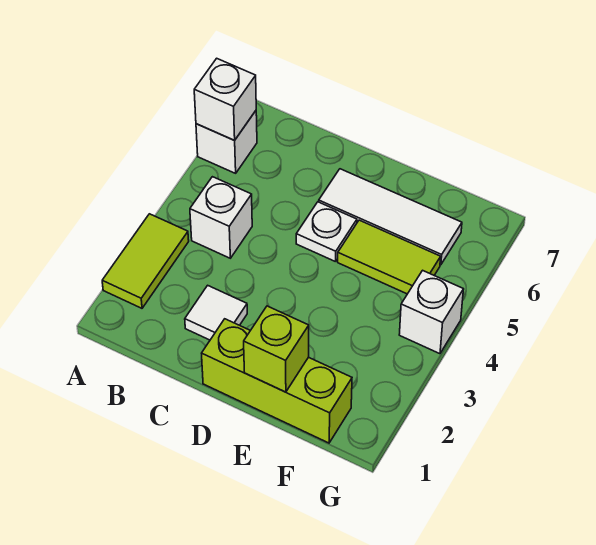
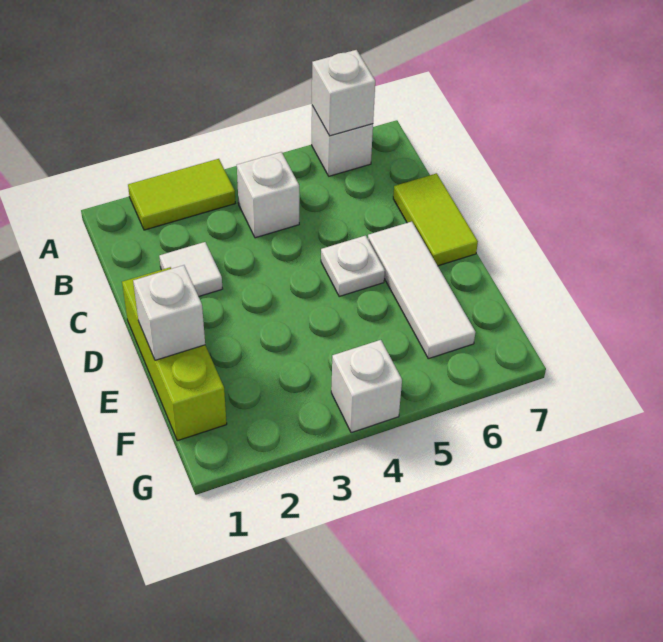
lime 1x1 brick [244,306,309,392] -> white 1x1 brick [133,265,205,360]
lime 1x2 tile [338,220,441,294] -> lime 1x2 tile moved to [393,173,478,266]

